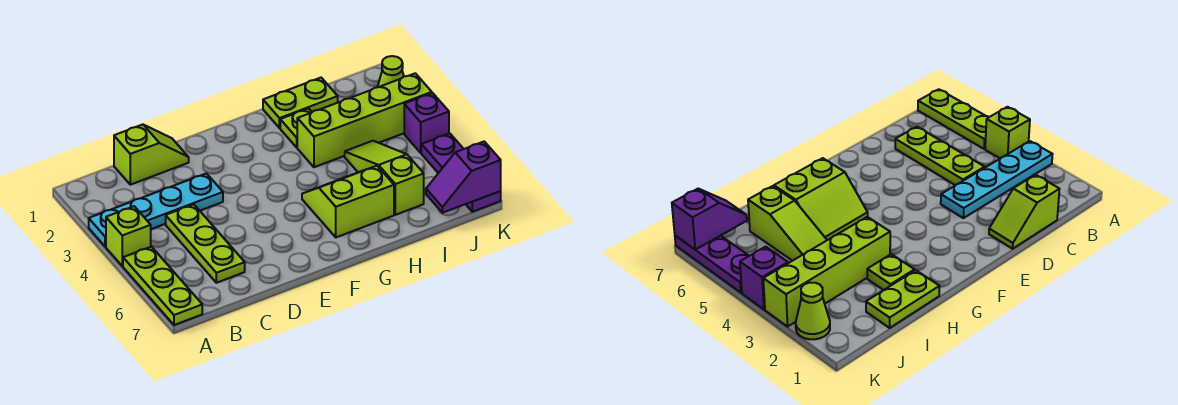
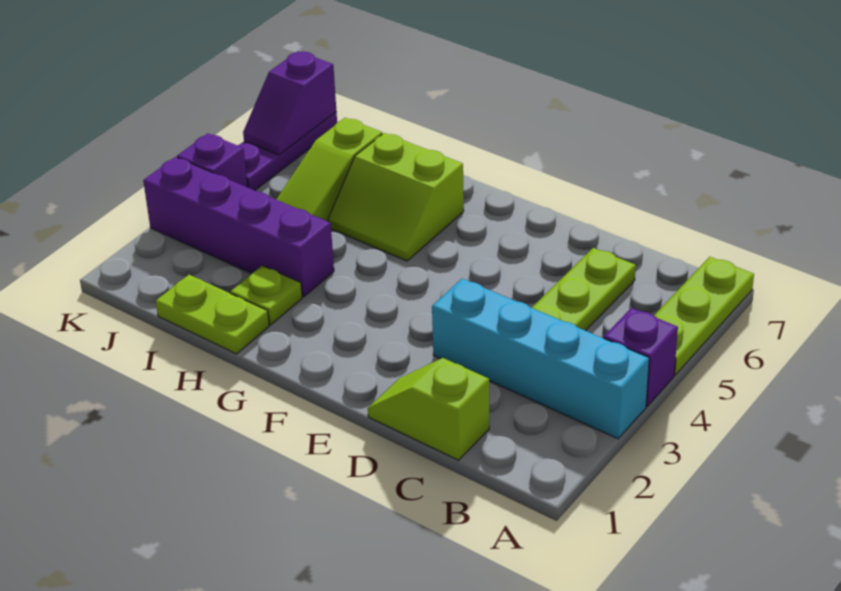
cyan 1x4 plate [89,173,223,247] -> cyan 1x4 brick [432,279,649,439]
lime 1x1 brick [106,206,151,266] -> purple 1x1 brick [604,308,678,406]
lime 1x4 brick [297,73,432,167] -> purple 1x4 brick [143,157,334,297]
purple 1x2 slope [426,142,501,213] -> purple 1x2 slope turned to [243,51,336,155]
lime 1x1 cone [378,56,404,87] -> none

